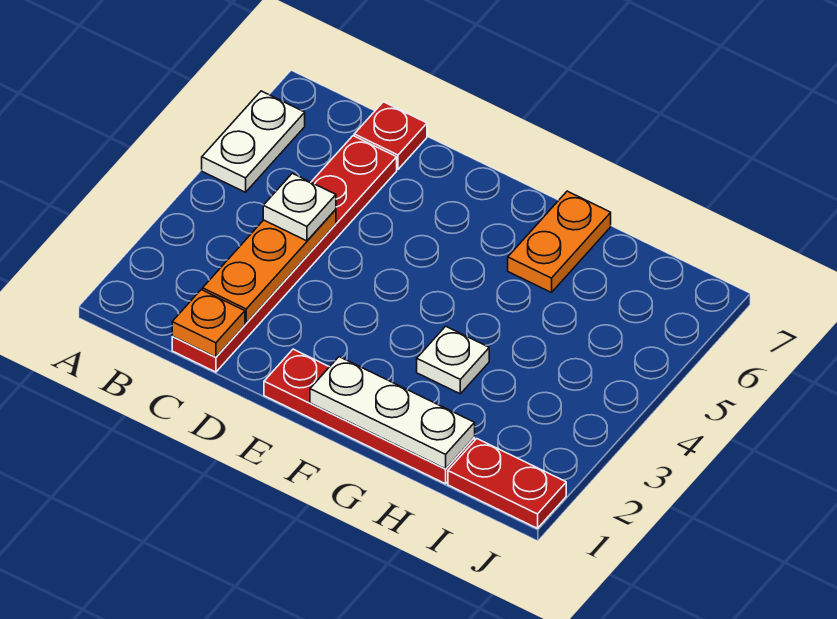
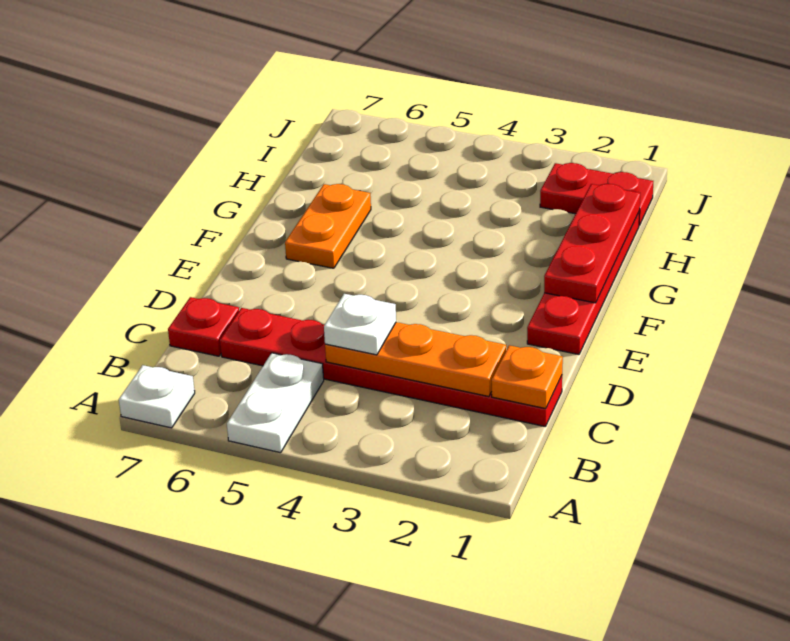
white 1x2 plate [202,91,305,192] -> white 1x2 plate turned to [227,353,324,453]
white 1x3 plate [310,357,475,469] -> red 1x3 plate [544,184,640,303]
white 1x1 plate [417,326,489,394] -> white 1x1 plate moved to [119,365,195,428]
orange 1x2 plate [508,191,611,293] -> orange 1x2 plate turned to [285,184,371,268]
red 1x2 plate [448,439,566,528] -> red 1x2 plate turned to [540,163,653,225]

